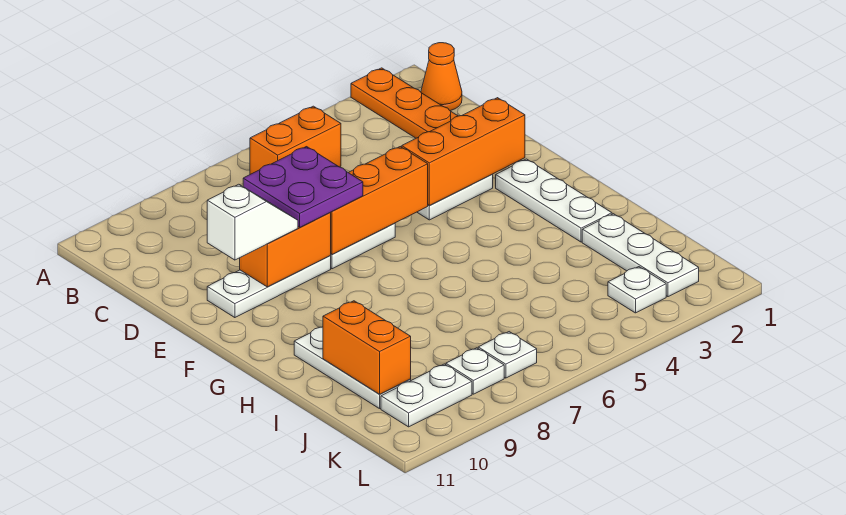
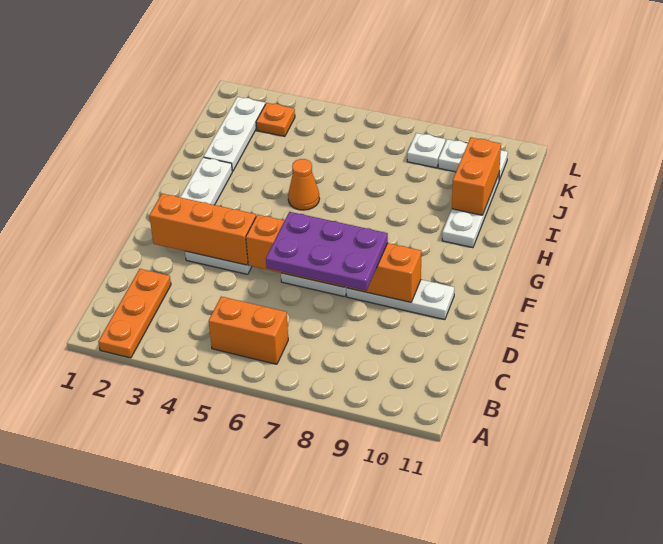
orange 1x1 cone [421,43,462,111] -> orange 1x1 cone moved to [288,159,319,210]
purple 2x2 plate [243,147,363,227] -> purple 2x3 plate [266,212,388,291]
white 1x2 slope [207,184,298,260] -> none
white 1x1 plate [608,267,666,313] -> orange 1x1 plate [256,103,295,136]
white 1x1 plate [478,332,537,378] -> none

